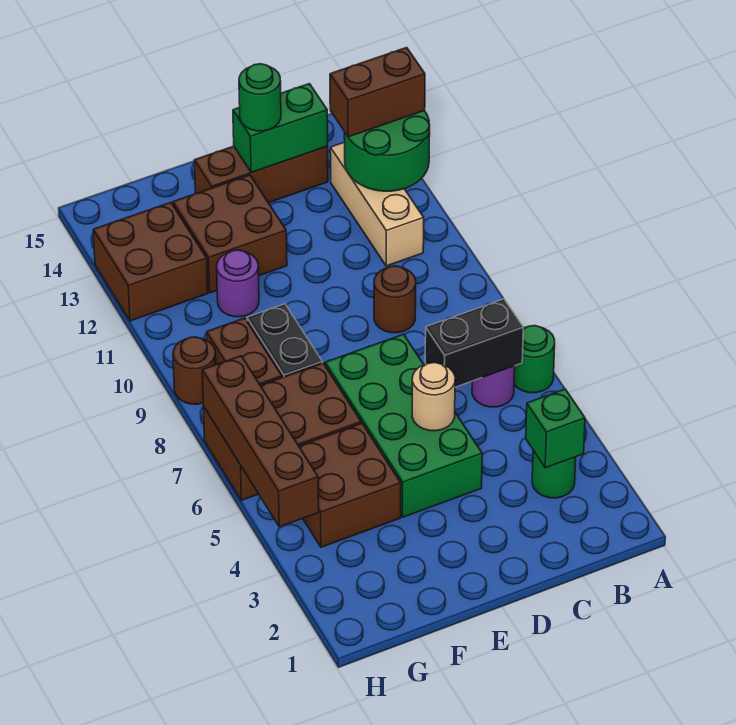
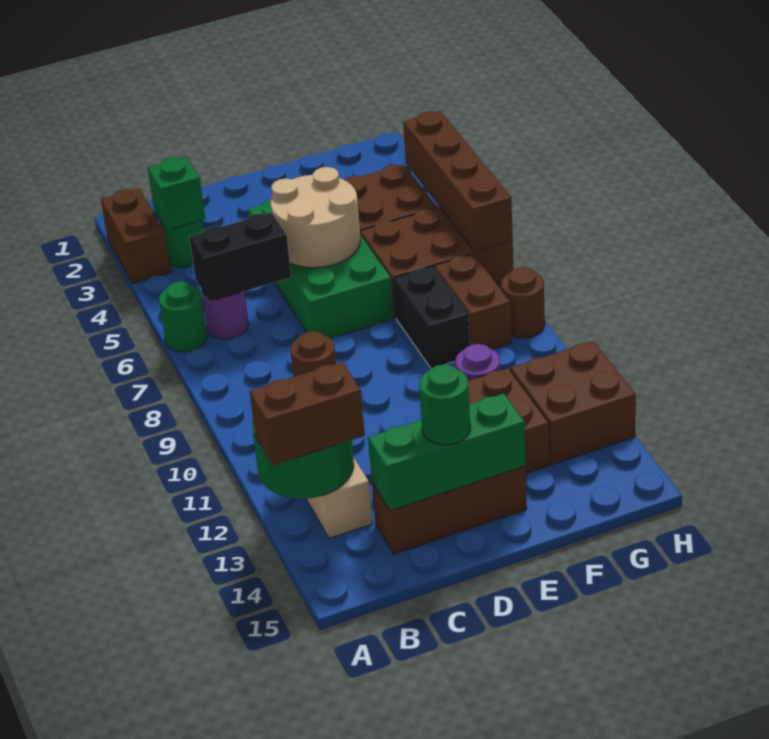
none -> brown 1x2 brick [101,188,171,283]
green 1x2 brick [233,84,328,173] -> green 1x3 brick [368,394,526,511]
tan 1x1 round brick [412,363,455,431] -> tan 2x2 round brick [271,167,360,268]

